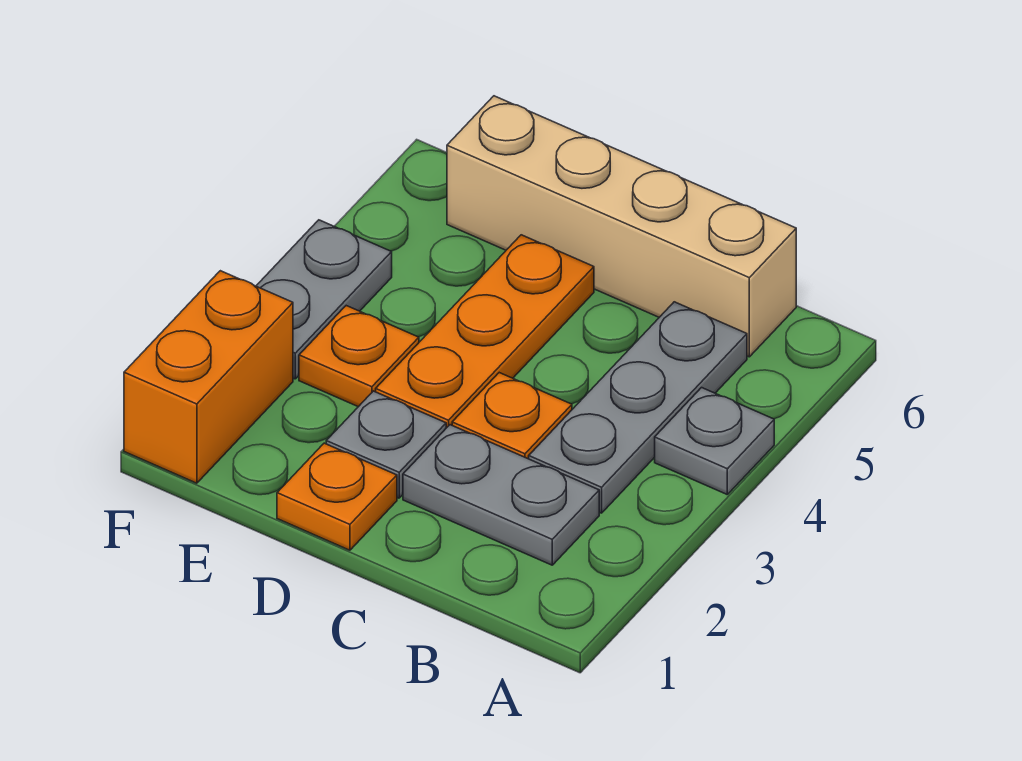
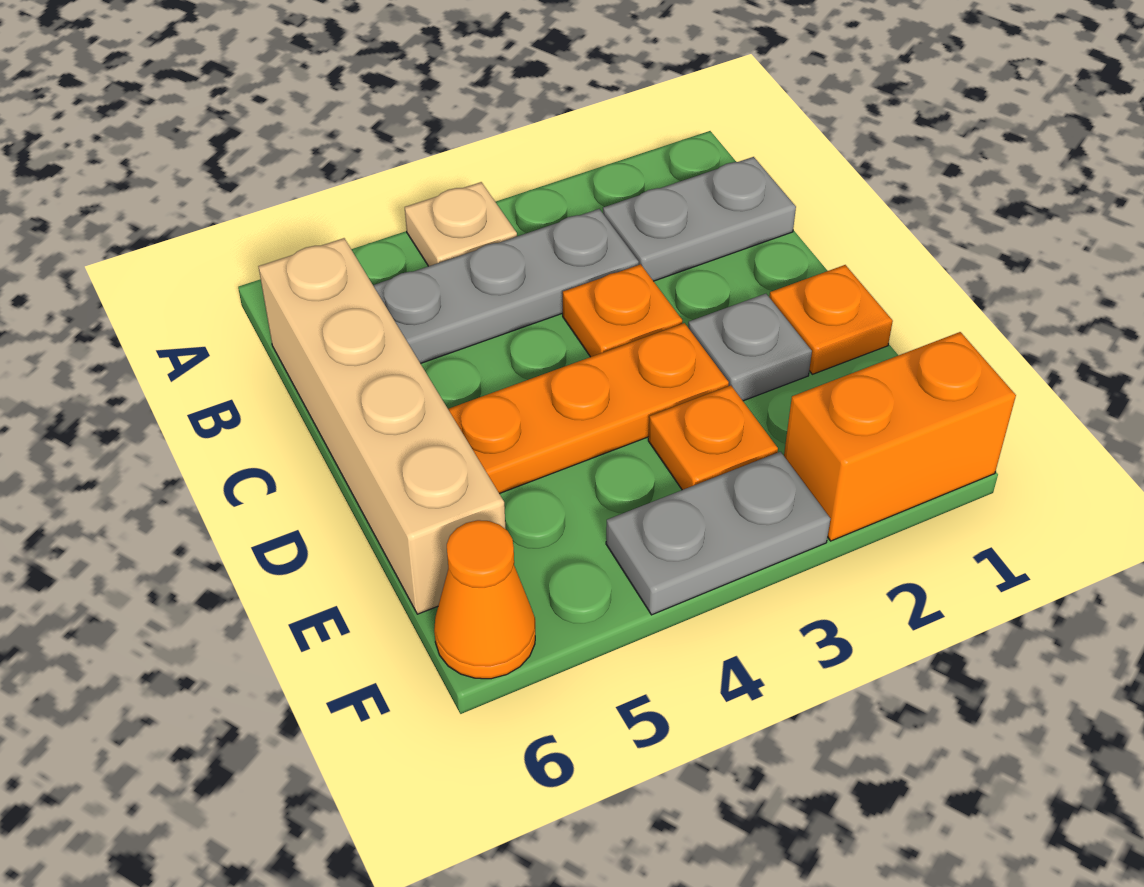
grey 1x1 plate [655,388,774,494] -> tan 1x1 plate [405,182,517,266]
grey 1x2 plate [403,425,599,565] -> grey 1x2 plate turned to [603,157,796,281]
none -> orange 1x1 cone [434,520,535,679]

